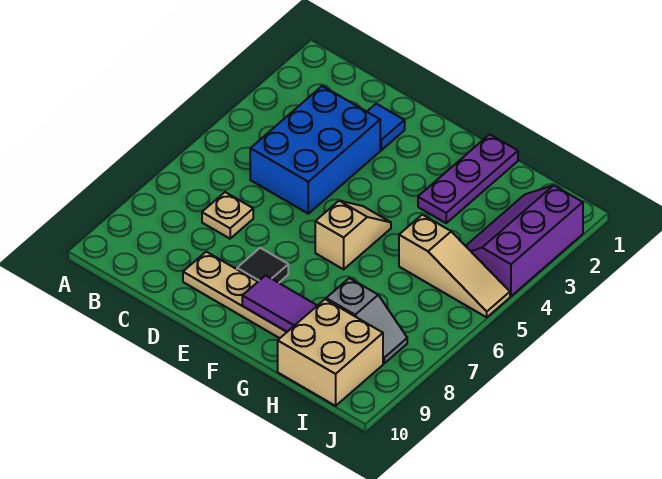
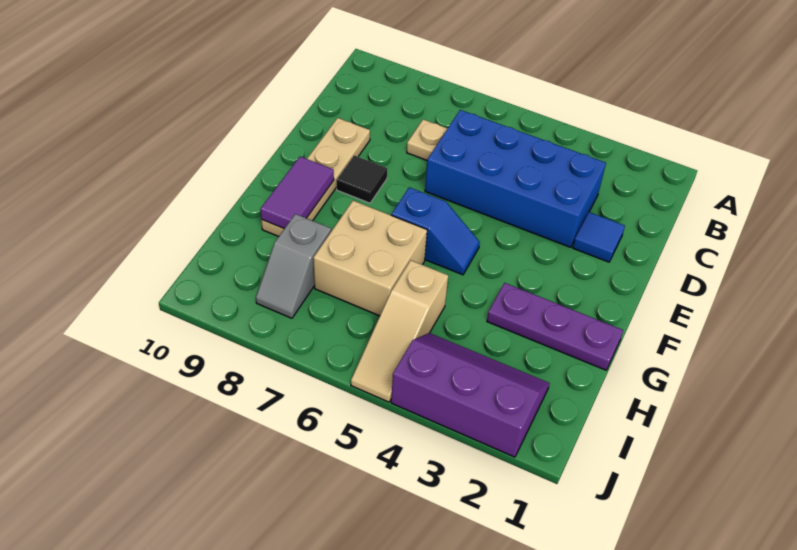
blue 2x3 brick [250,86,380,214] -> blue 2x4 brick [425,110,606,247]
tan 1x2 slope [315,201,391,269] -> blue 1x2 slope [391,187,480,275]
tan 2x2 brick [278,299,383,406] -> tan 2x2 brick moved to [313,200,427,316]

